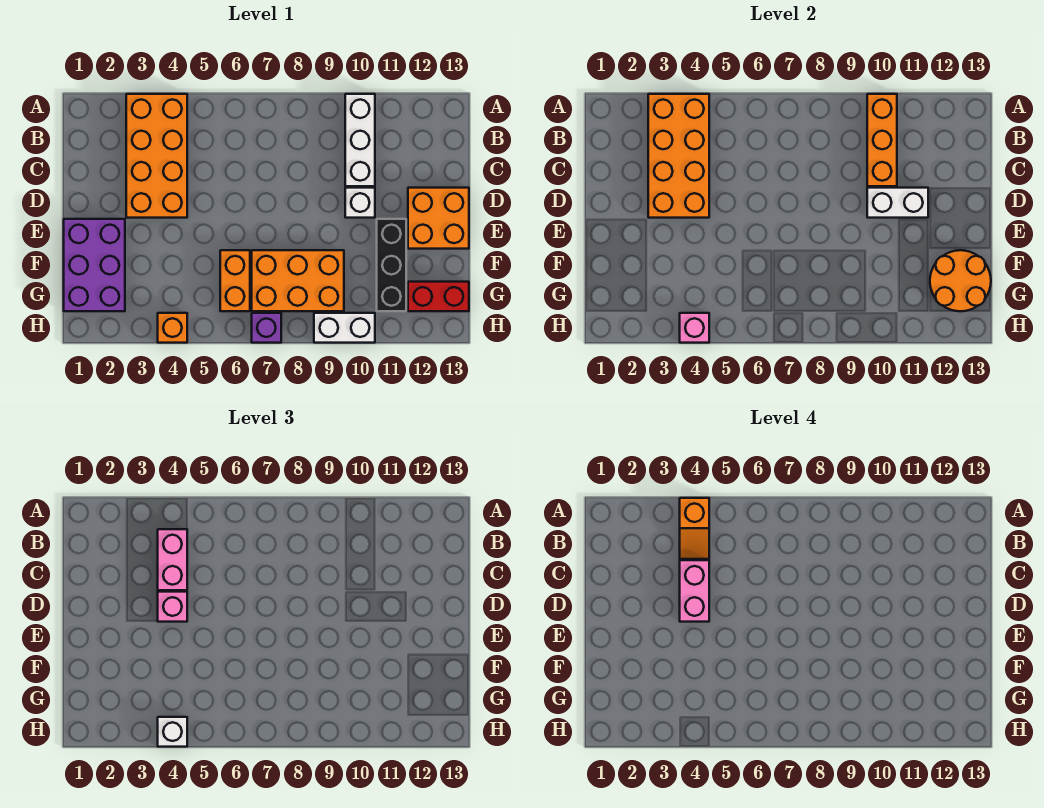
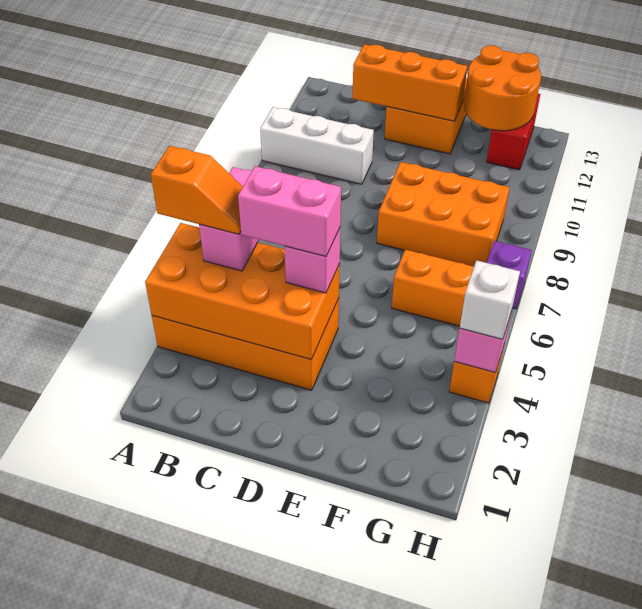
orange 1x3 brick [867,94,897,186] -> orange 1x3 brick moved to [352,44,467,121]
pink 1x2 brick [158,529,187,590] -> pink 1x2 brick turned to [199,167,259,271]
white 1x1 brick [345,188,375,218] -> none
white 1x2 brick [867,188,928,218] -> none
purple 2x3 brick [64,219,125,311] -> none
black 1x3 brick [377,219,406,311] -> none
orange 2x3 brick [252,250,344,311] -> orange 2x3 brick turned to [377,162,510,266]
white 1x2 brick [314,313,375,343] -> none

